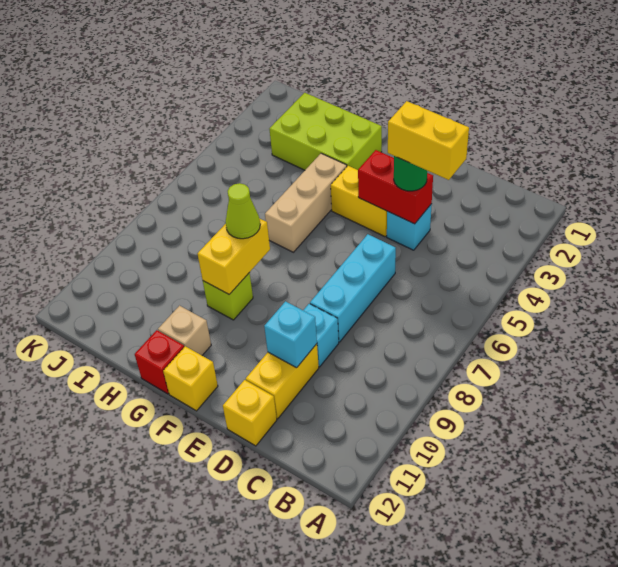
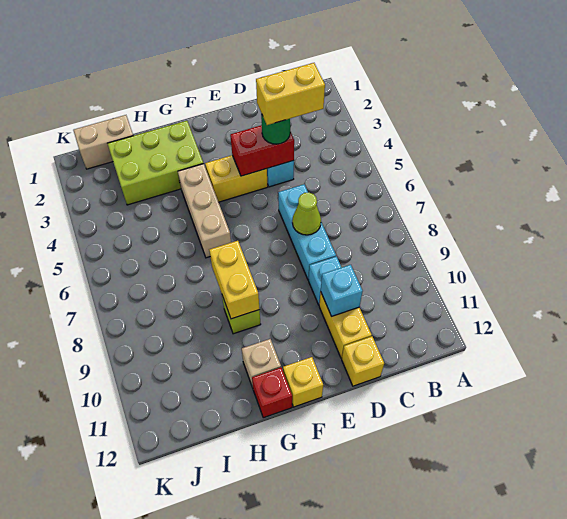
lime 1x1 cone [226,183,260,239] -> lime 1x1 cone moved to [292,193,321,235]
none -> tan 1x2 brick [73,115,133,169]

